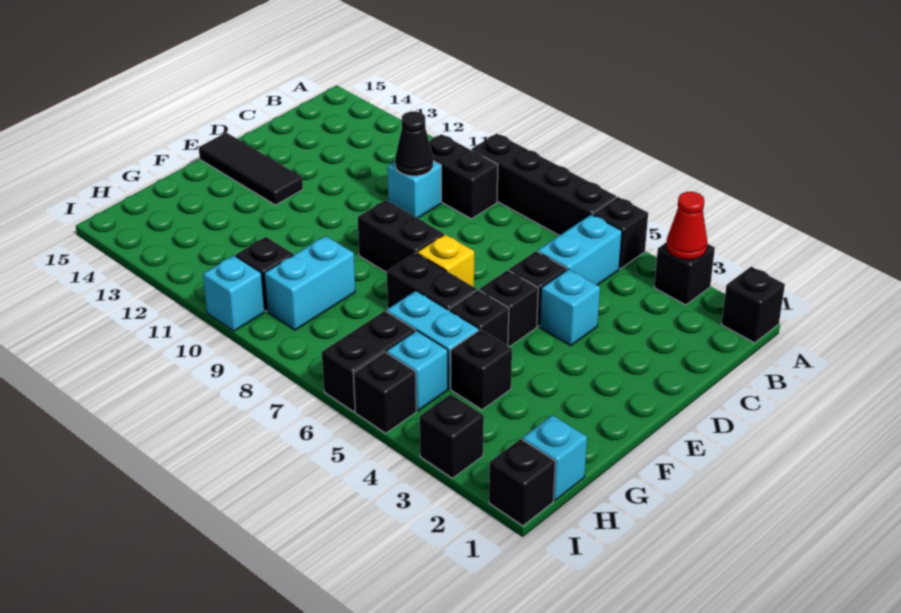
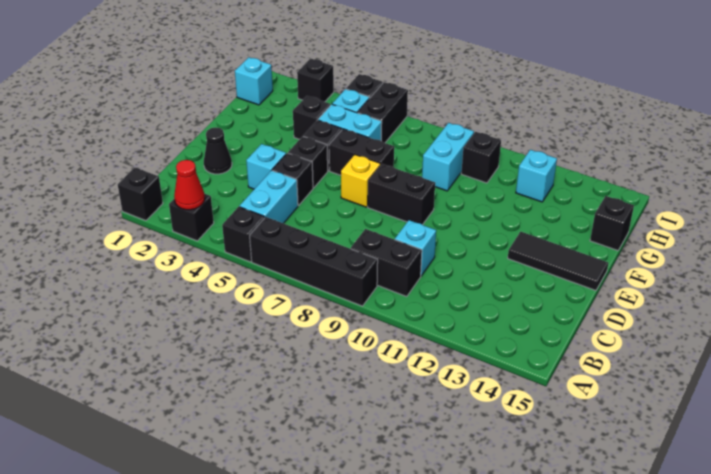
black 1x1 cone [395,111,433,176] -> black 1x1 cone moved to [204,127,232,174]
black 1x1 brick [489,439,555,526] -> black 1x1 brick moved to [590,196,634,250]
cyan 1x1 brick [203,256,265,331] -> cyan 1x1 brick moved to [516,150,557,202]

